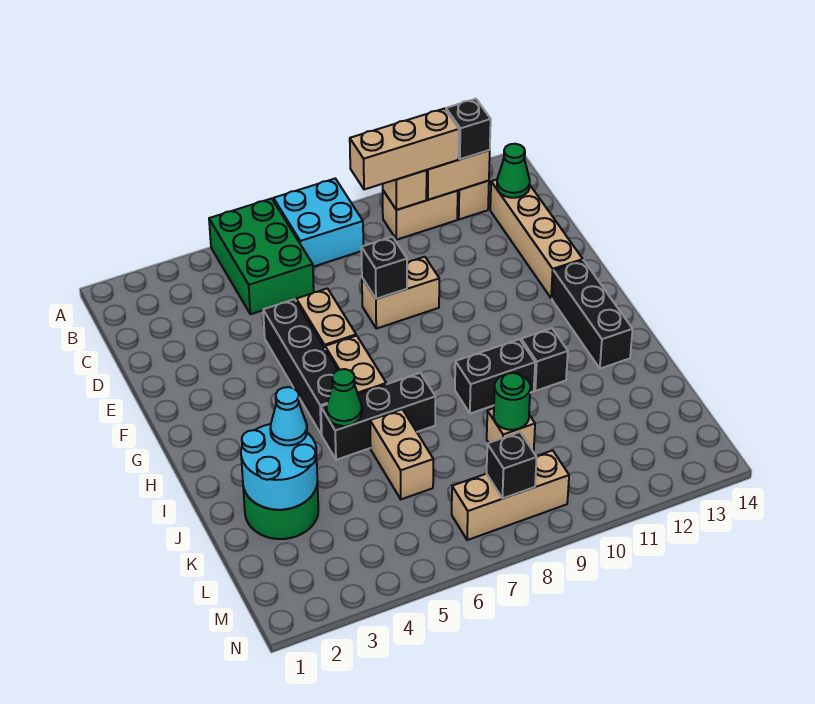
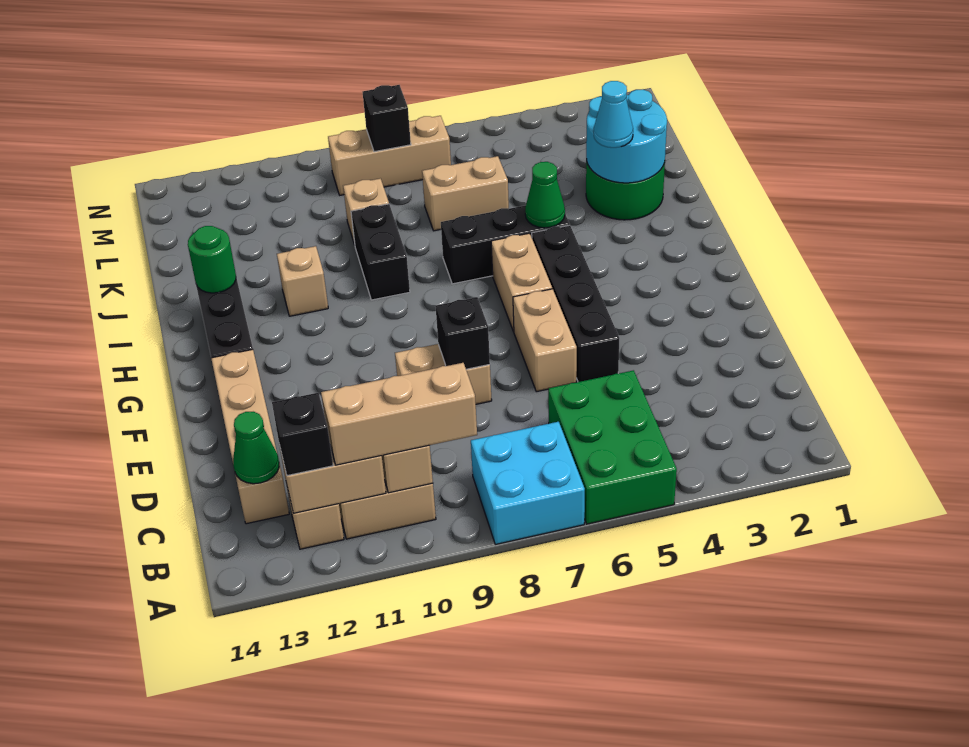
black 1x2 brick [455,339,535,413] -> black 1x2 brick turned to [351,204,410,300]
black 1x1 brick [521,328,568,391] -> tan 1x1 brick [277,246,328,316]
tan 1x2 brick [370,409,433,499] -> tan 1x2 brick turned to [422,156,509,231]
green 1x1 round brick [494,373,530,430] -> green 1x1 round brick moved to [188,226,236,293]

